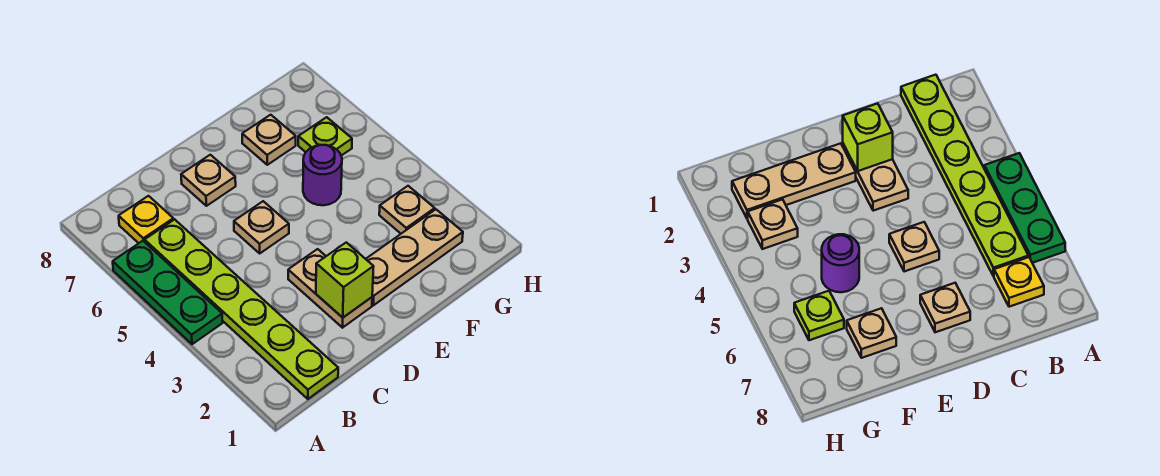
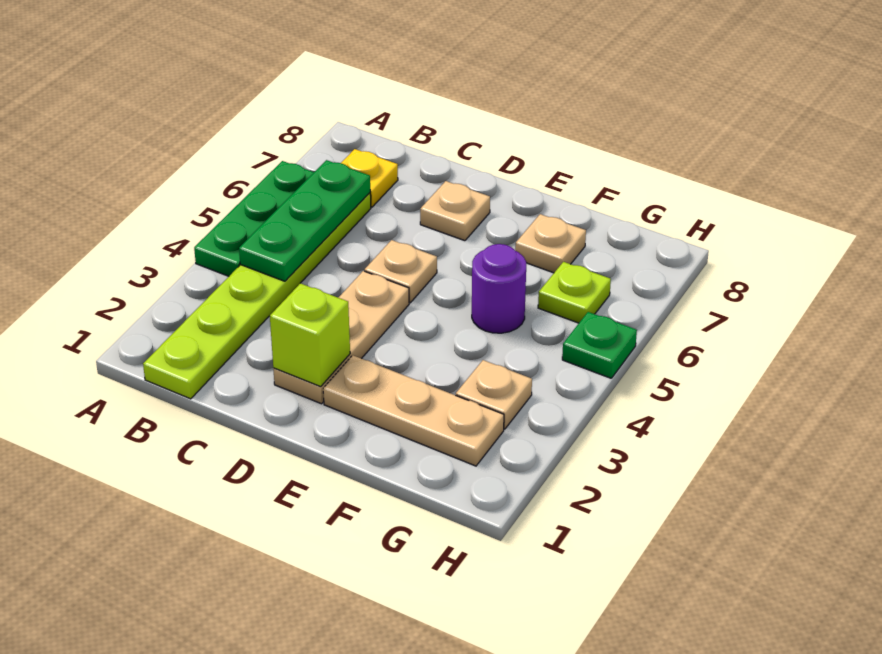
none -> green 1x3 plate [239,160,370,281]
tan 1x2 plate [288,249,372,328] -> tan 1x3 plate [273,271,409,404]
none -> green 1x1 plate [562,312,637,378]

